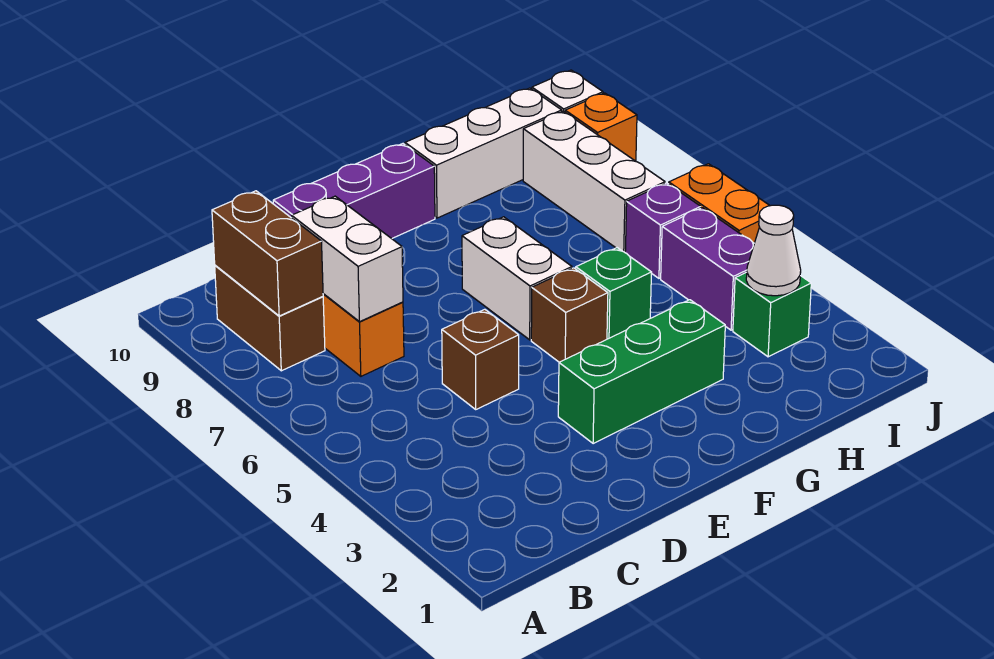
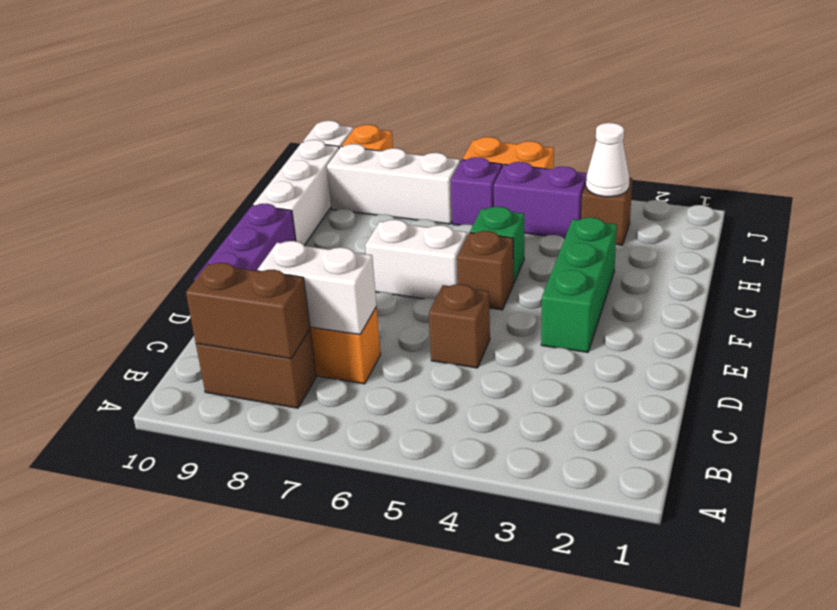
green 1x1 brick [733,272,811,357] -> brown 1x1 brick [581,178,632,245]

